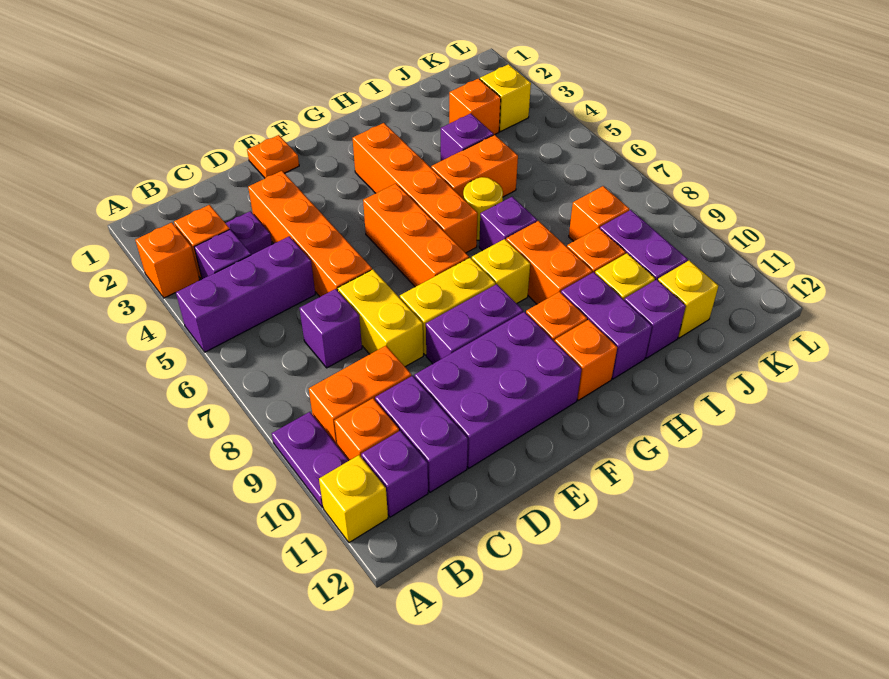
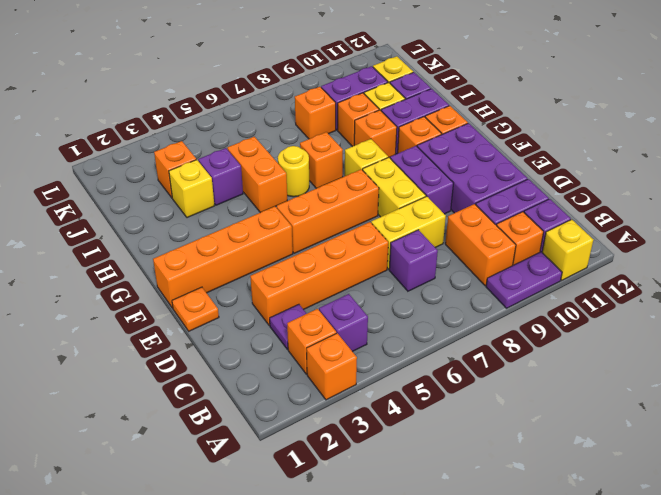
purple 1x3 brick [176,236,315,352] -> none
orange 1x4 brick [353,123,478,253] -> orange 1x4 brick moved to [153,207,293,308]
purple 1x1 brick [479,197,537,251] -> orange 1x1 brick [300,132,343,188]
orange 1x2 brick [506,221,592,304] -> orange 1x1 brick [354,110,397,158]
yellow 1x1 brick [480,64,531,132] -> yellow 1x1 brick moved to [169,160,214,218]

